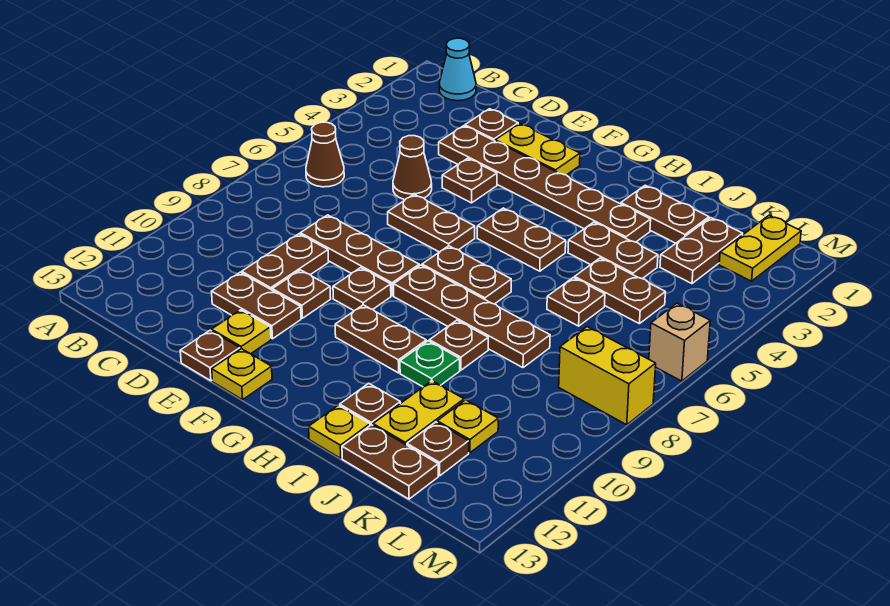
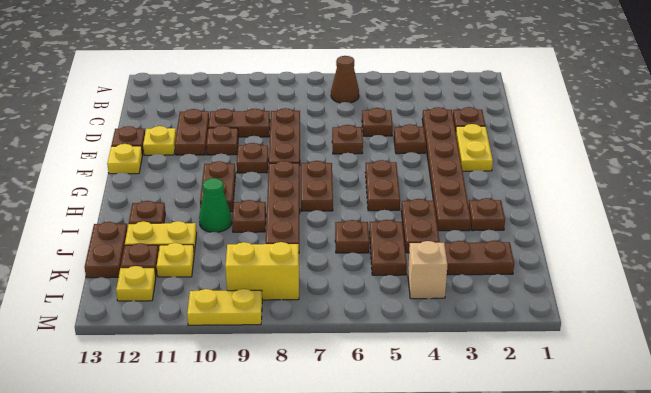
cyan 1x1 cone [439,38,476,101] -> none
brown 1x1 cone [393,136,432,200] -> brown 1x1 plate [362,108,393,136]
brown 1x2 plate [388,194,475,252] -> brown 1x1 plate [332,125,363,154]
brown 1x2 plate [621,185,709,243] -> brown 1x1 plate [469,198,505,231]
green 1x1 plate [400,341,460,387] -> green 1x1 cone [199,178,232,232]
yellow 1x1 plate [309,405,370,458] -> yellow 1x1 plate moved to [116,266,156,301]
yellow 1x2 plate [719,215,801,281] -> yellow 1x2 plate moved to [187,289,262,325]
yellow 1x2 brick [559,327,656,425] -> yellow 1x2 brick turned to [225,242,299,300]
tan 1x1 brick [649,303,710,381] -> tan 1x1 brick moved to [408,241,447,299]

